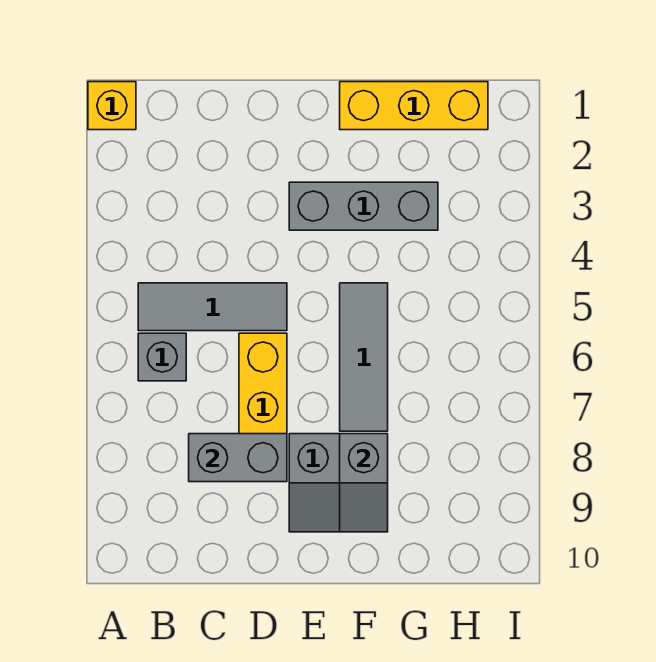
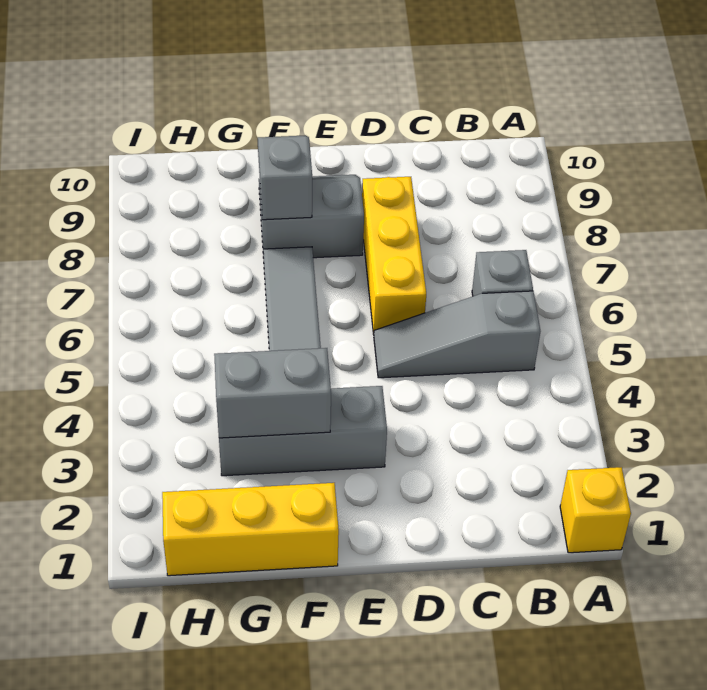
grey 1x3 tile [138,283,287,331] -> grey 1x3 slope [374,291,540,378]
grey 1x2 brick [189,434,287,482] -> grey 1x2 brick moved to [214,348,331,438]

